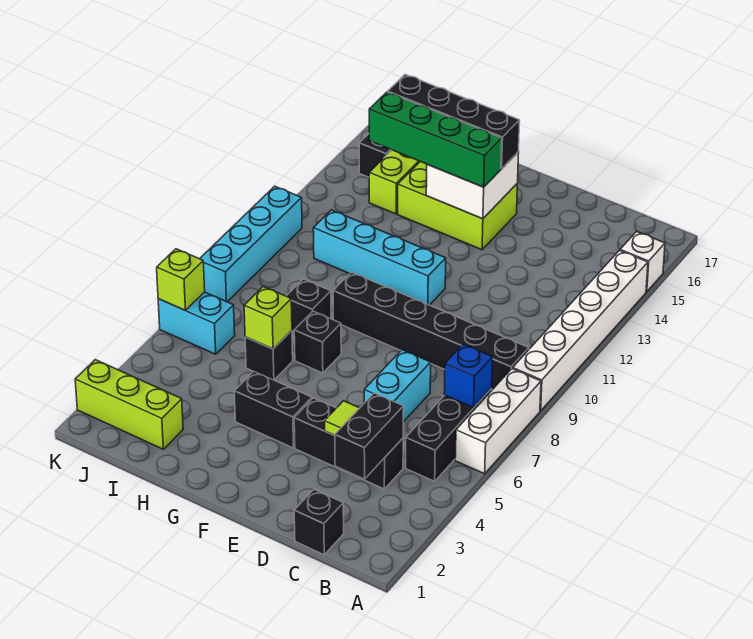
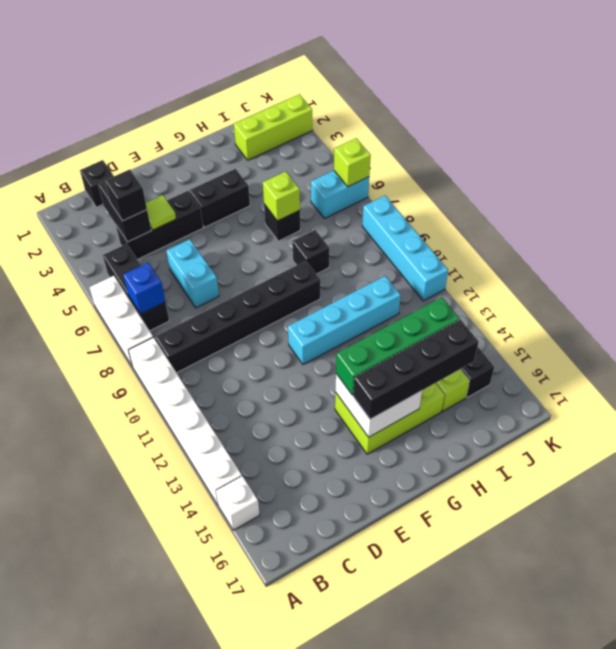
black 1x1 brick [294,311,341,373] -> black 1x1 brick moved to [105,170,147,221]

